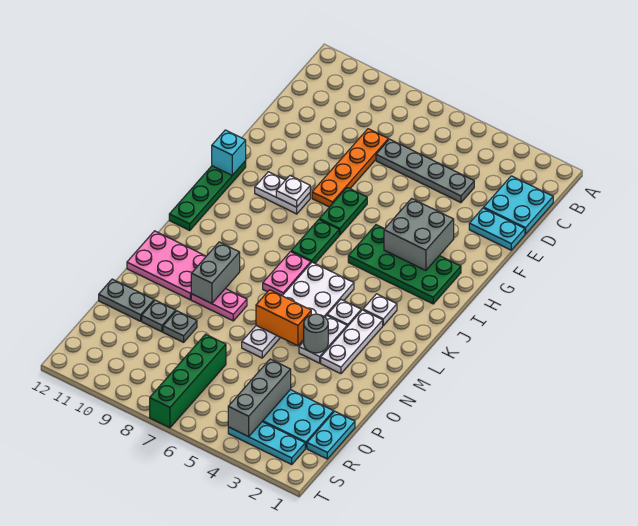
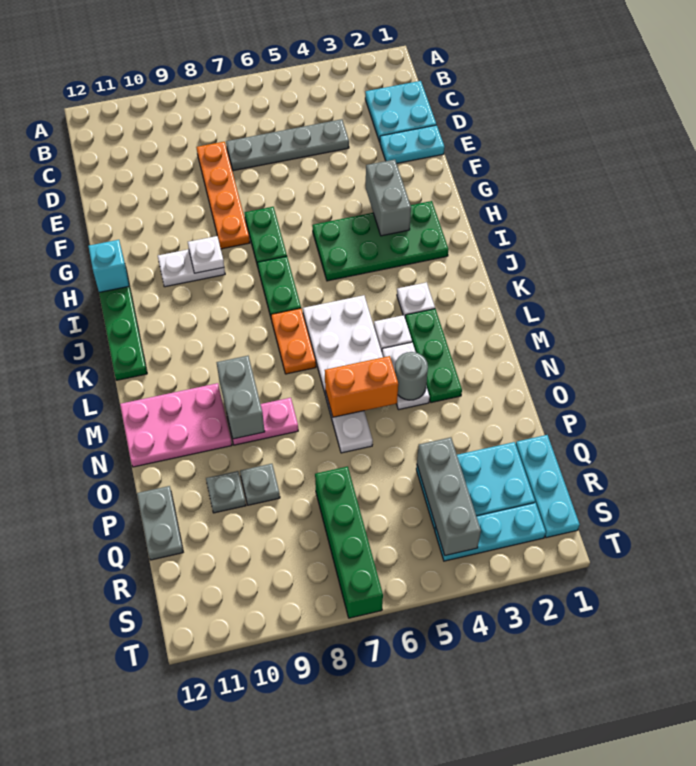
grey 2x2 brick [384,199,454,270] -> grey 1x2 brick [366,159,411,236]
pink 1x2 plate [263,252,311,296] -> orange 1x2 plate [271,308,316,374]
white 1x3 plate [321,310,383,374] -> green 1x3 plate [405,309,462,403]
grey 1x2 plate [99,279,154,321] -> grey 1x2 plate turned to [137,486,183,560]
cyan 1x2 plate [307,411,355,459] -> cyan 1x3 plate [516,435,580,538]

